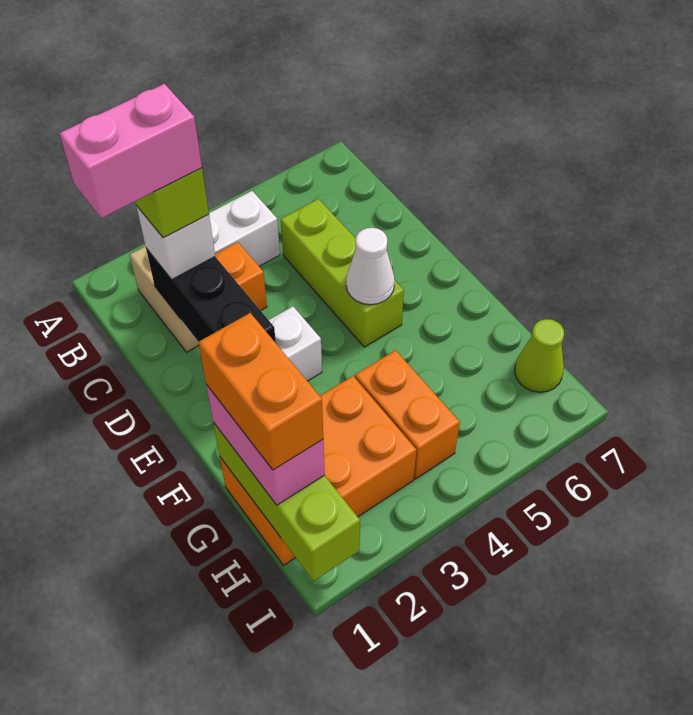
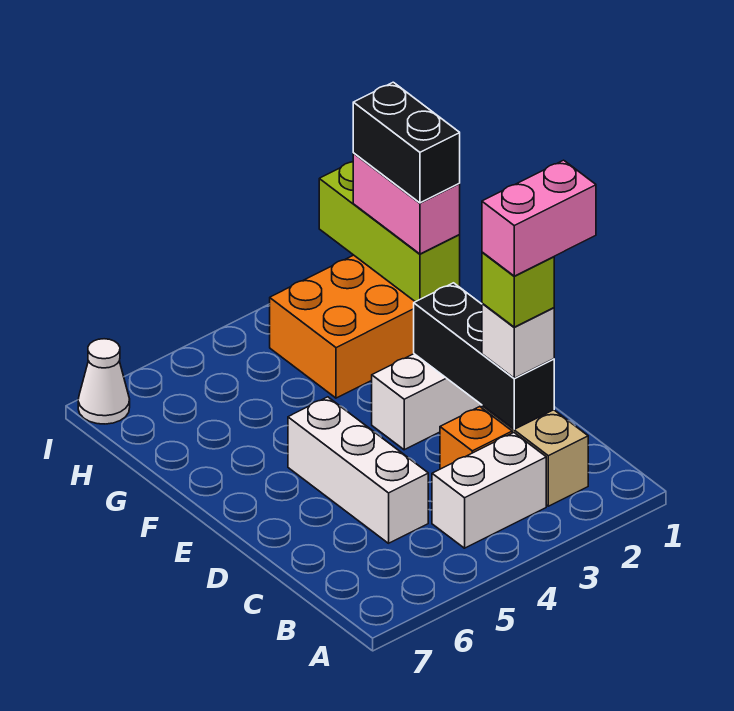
lime 1x3 brick [281,199,404,347] -> white 1x3 brick [288,397,428,543]
white 1x1 cone [346,228,395,305] -> white 1x1 cone moved to [78,339,130,424]
orange 1x2 brick [198,313,323,470] -> black 1x2 brick [353,82,460,203]
orange 1x2 brick [355,350,460,479] -> none
lime 1x1 cone [515,319,564,392] -> none

